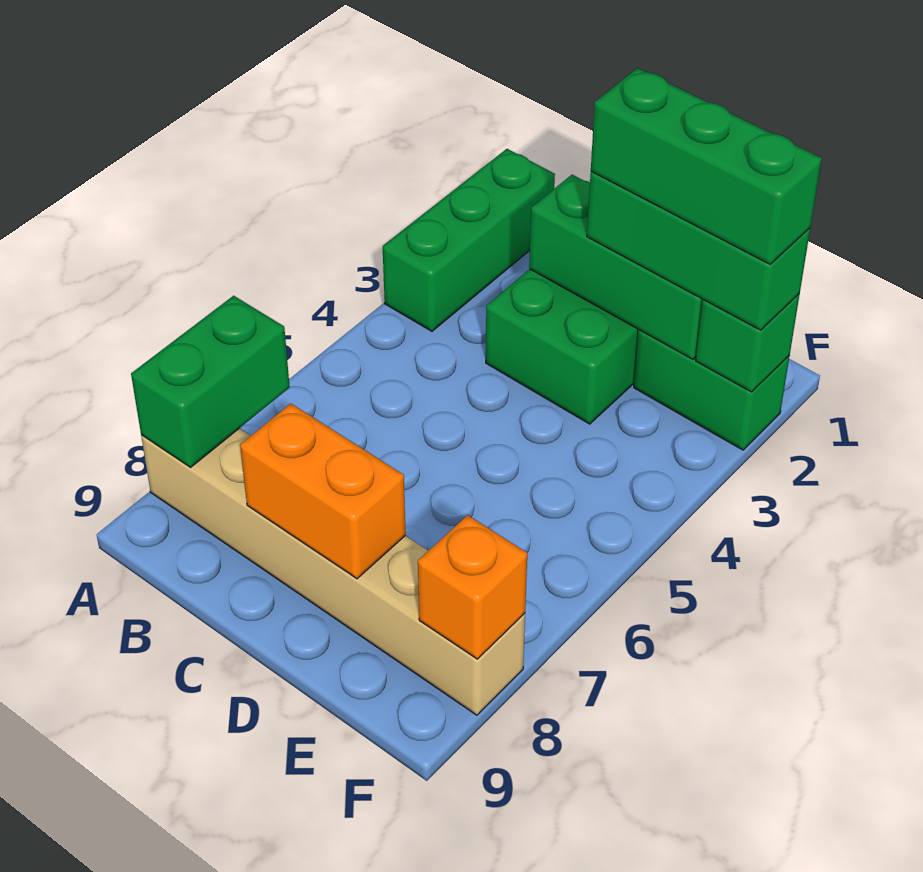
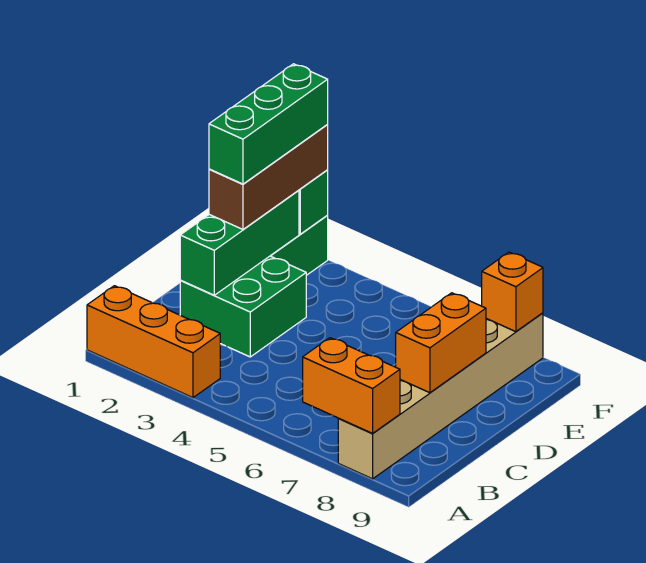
green 1x3 brick [383,149,555,331] -> orange 1x3 brick [87,286,220,398]
green 1x2 brick [131,296,290,467] -> orange 1x2 brick [303,338,400,433]
green 1x3 brick [587,171,810,330] -> brown 1x3 brick [209,125,328,229]

